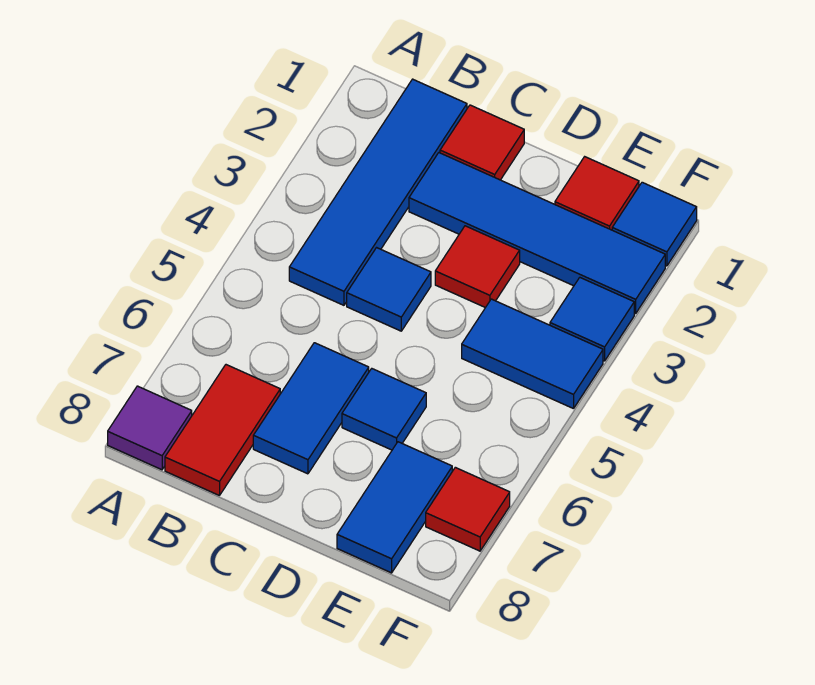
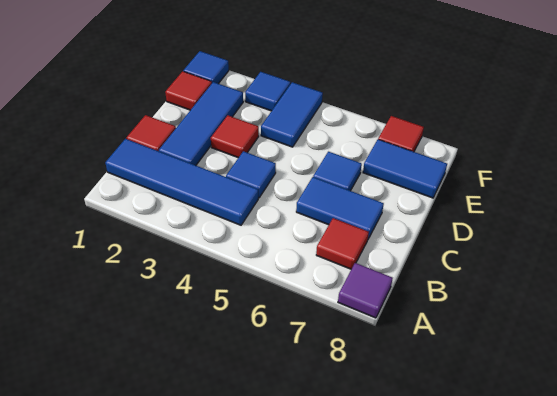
red 1x2 tile [165,365,280,496] -> red 1x1 tile [316,218,369,269]
blue 1x4 tile [409,153,665,313] -> blue 1x3 tile [159,82,243,165]

